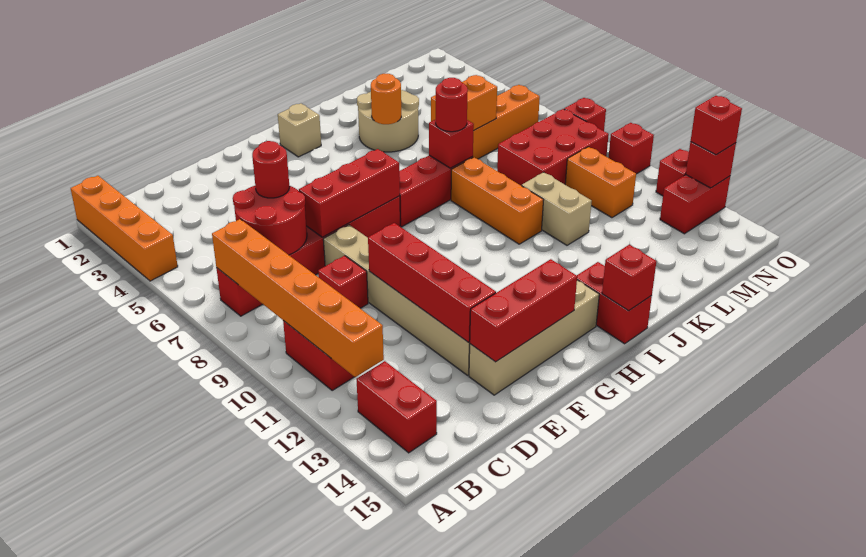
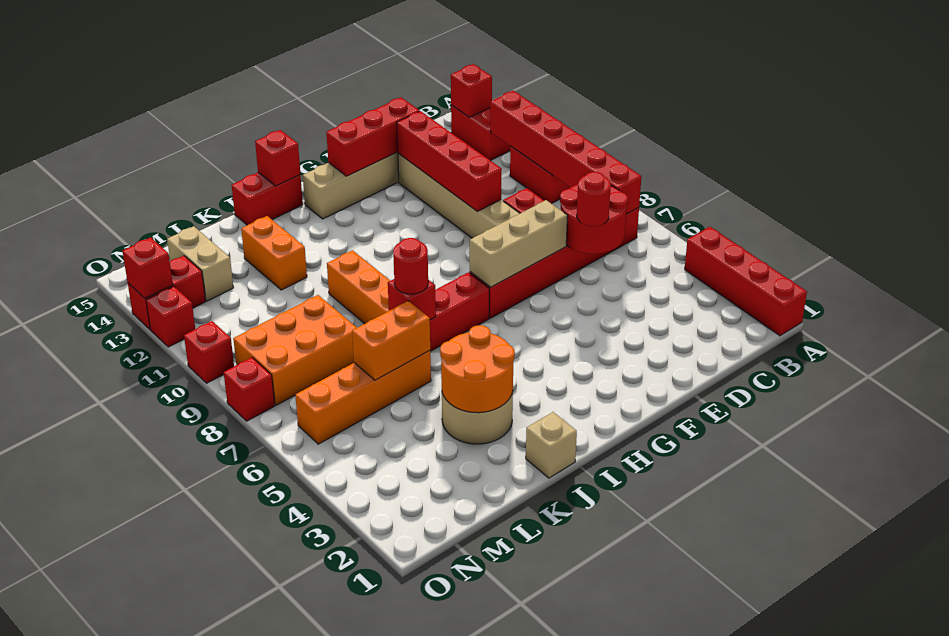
orange 1x4 brick [71,176,178,281] -> red 1x4 brick [685,227,807,336]
orange 1x6 brick [212,219,384,377] -> red 1x6 brick [490,91,641,214]
red 1x3 brick [299,149,400,237] -> tan 1x3 brick [470,200,568,287]
tan 1x1 brick [278,103,321,157] -> tan 1x1 brick moved to [526,412,577,478]
red 1x2 brick [577,262,652,344] -> red 1x2 brick turned to [232,172,303,225]
orange 1x1 round brick [371,74,401,124] -> orange 2x2 round brick [440,325,515,413]
tan 1x2 brick [522,172,592,245] -> tan 1x2 brick moved to [167,226,233,301]
red 2x3 brick [497,109,609,186] -> orange 2x3 brick [233,295,357,405]
orange 1x2 brick [565,147,636,218] -> orange 1x2 brick moved to [241,216,307,290]
red 1x1 brick [691,96,742,155] -> red 1x1 brick moved to [451,64,492,117]

